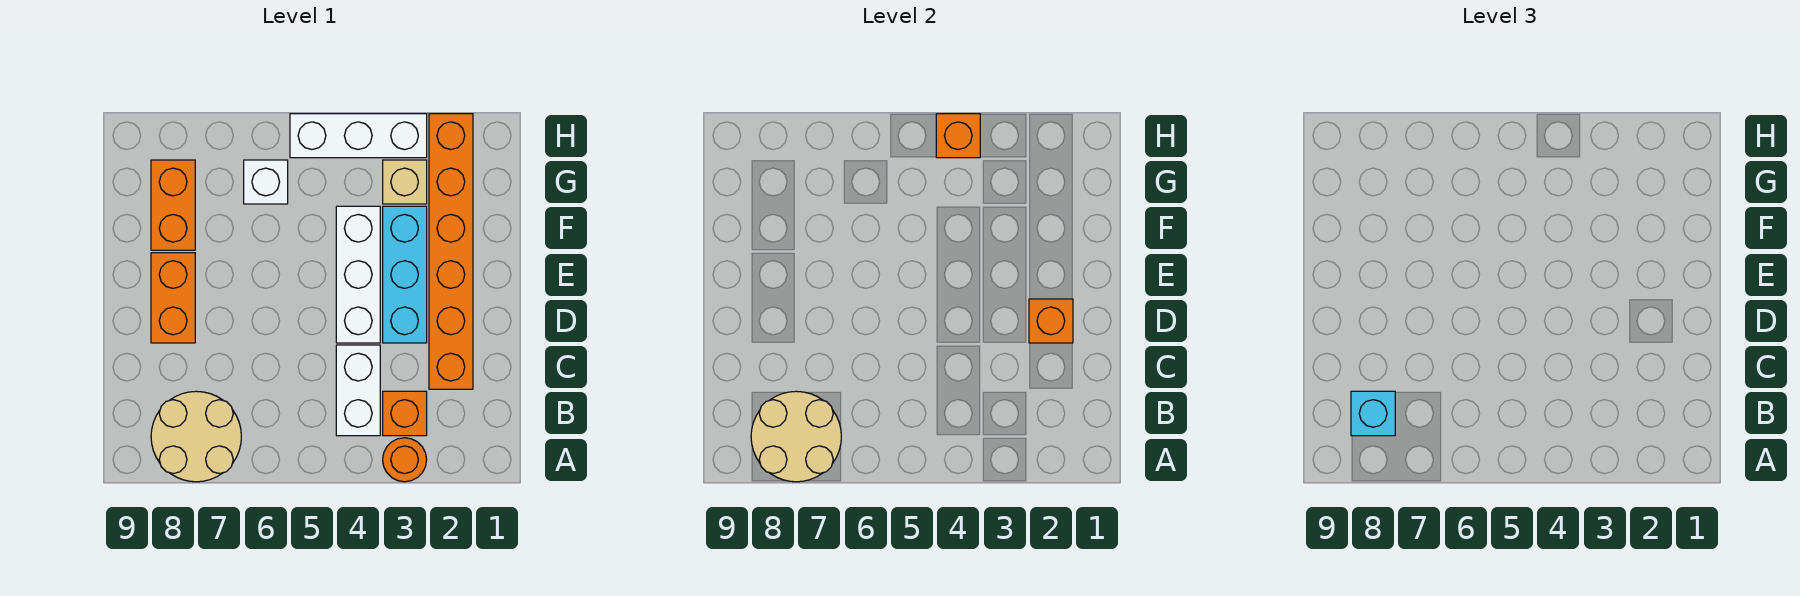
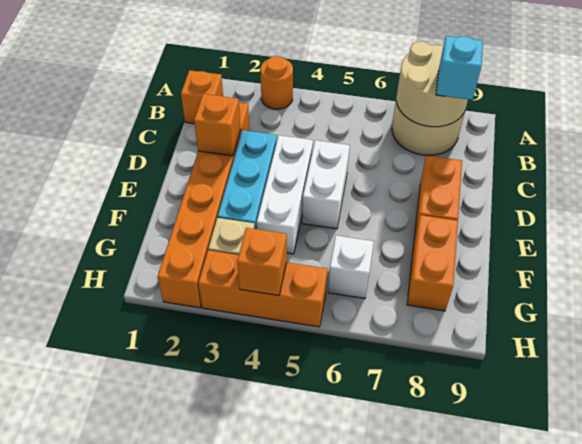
orange 1x1 brick [383,391,427,436] -> orange 1x1 brick moved to [181,70,223,124]
white 1x2 brick [336,345,380,436] -> white 1x2 brick moved to [302,140,350,229]
white 1x3 brick [290,114,427,158] -> orange 1x3 brick [198,250,328,327]

